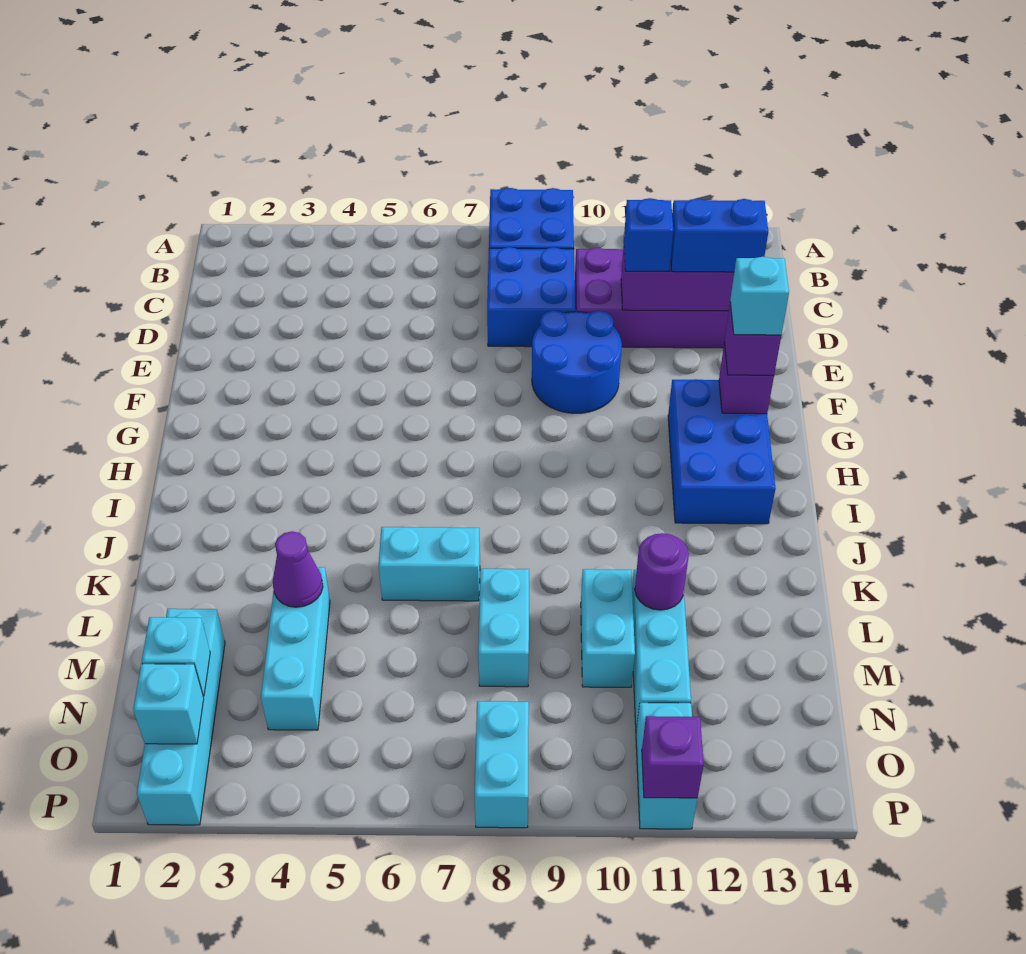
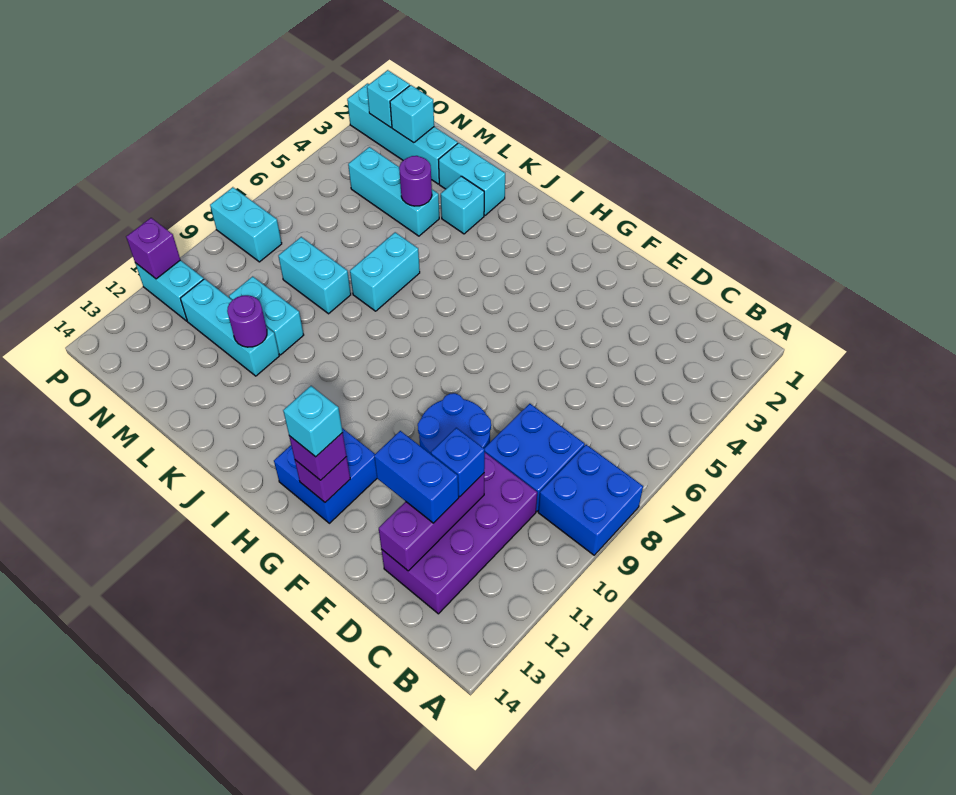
blue 1x2 brick [671,199,768,272] -> blue 1x2 brick turned to [374,431,459,523]
blue 2x3 brick [668,379,776,524] -> blue 2x2 brick [274,428,377,523]
none -> cyan 1x2 brick [439,143,505,215]
none -> cyan 1x1 brick [441,176,484,234]
purple 1x1 cone [273,531,323,607] -> purple 1x1 round brick [399,156,432,206]

